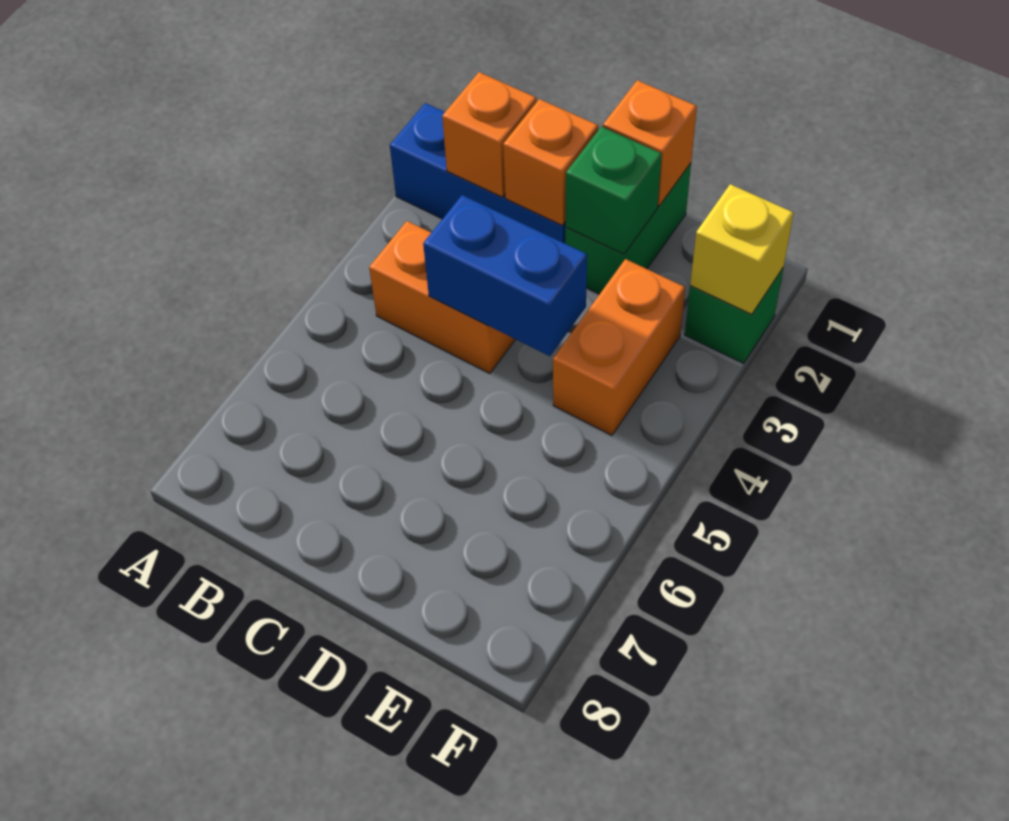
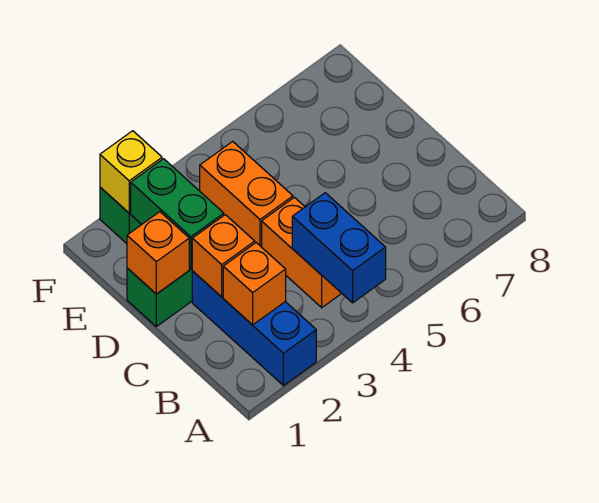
blue 1x2 brick [423,195,587,356] -> blue 1x2 brick moved to [292,193,386,303]
green 1x1 brick [565,127,662,254] -> green 1x2 brick [130,159,224,269]
orange 1x2 brick [553,259,685,435] -> orange 1x2 brick turned to [200,141,293,247]

